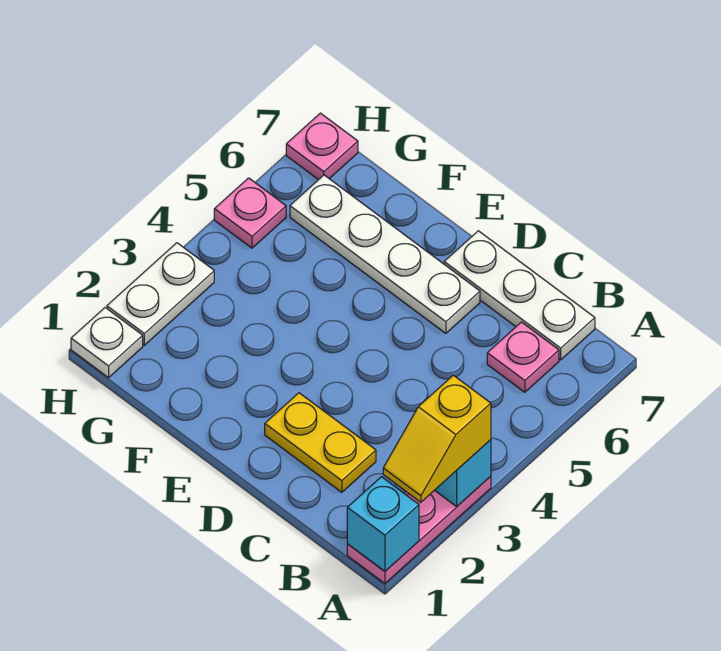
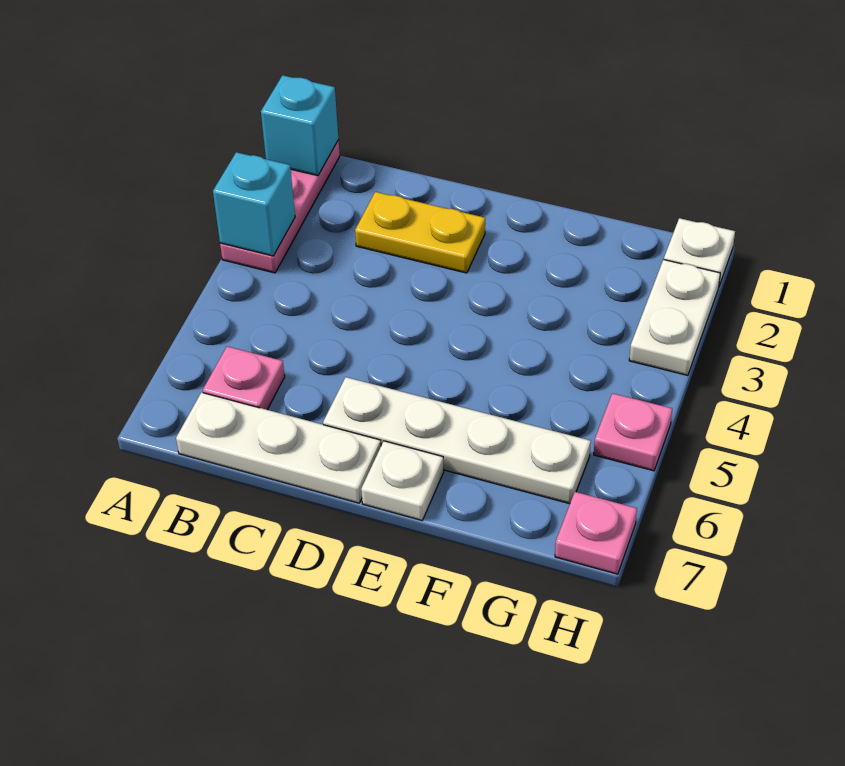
yellow 1x2 slope [383,375,491,502] -> none
none -> white 1x1 plate [361,441,444,520]

